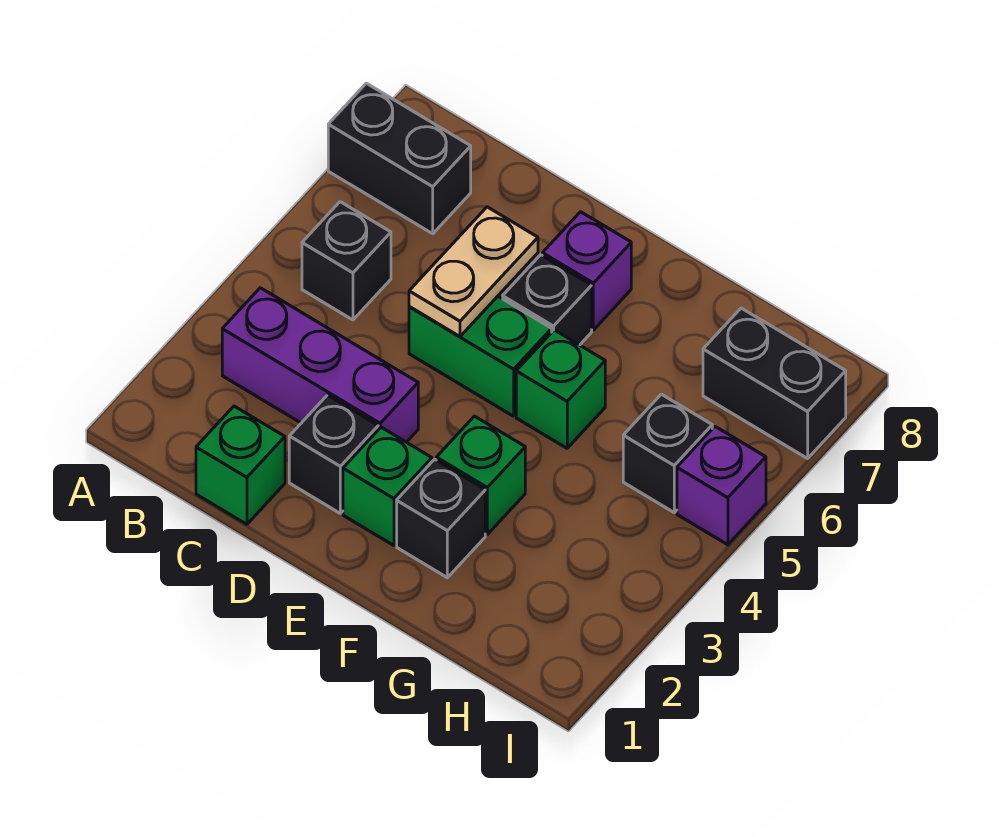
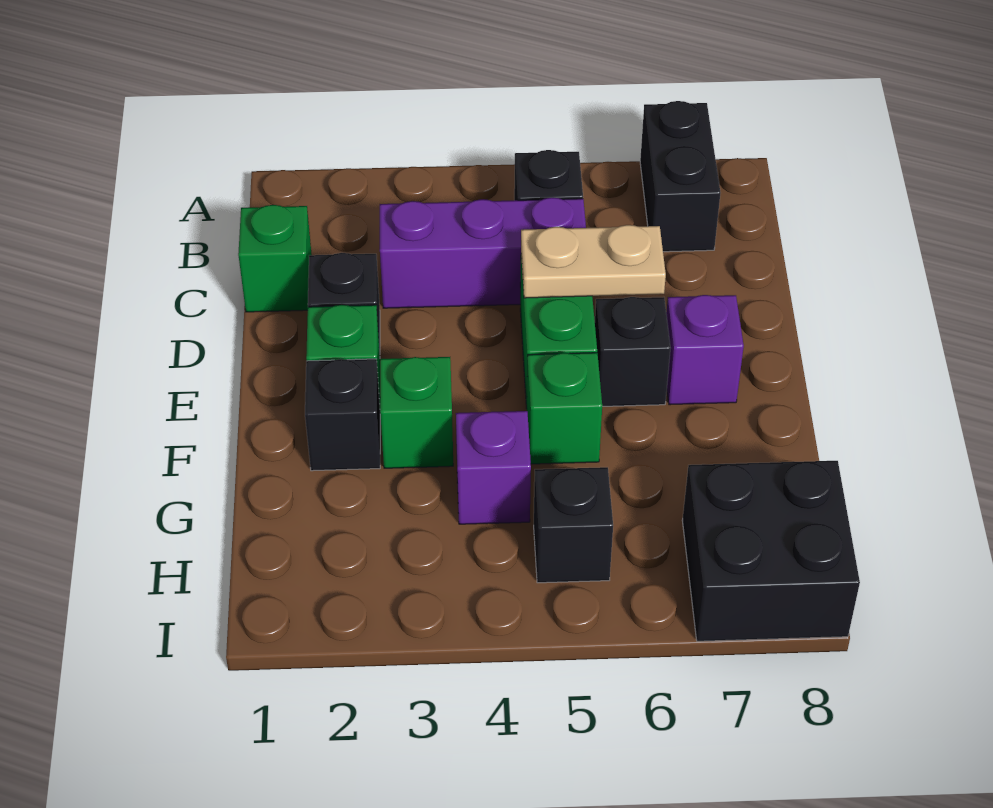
purple 1x3 brick [222,288,418,442] -> purple 1x3 brick turned to [380,197,586,308]
black 1x2 brick [703,308,846,458] -> black 2x2 brick [682,461,860,641]
purple 1x1 brick [677,427,766,545] -> purple 1x1 brick moved to [456,411,531,524]

